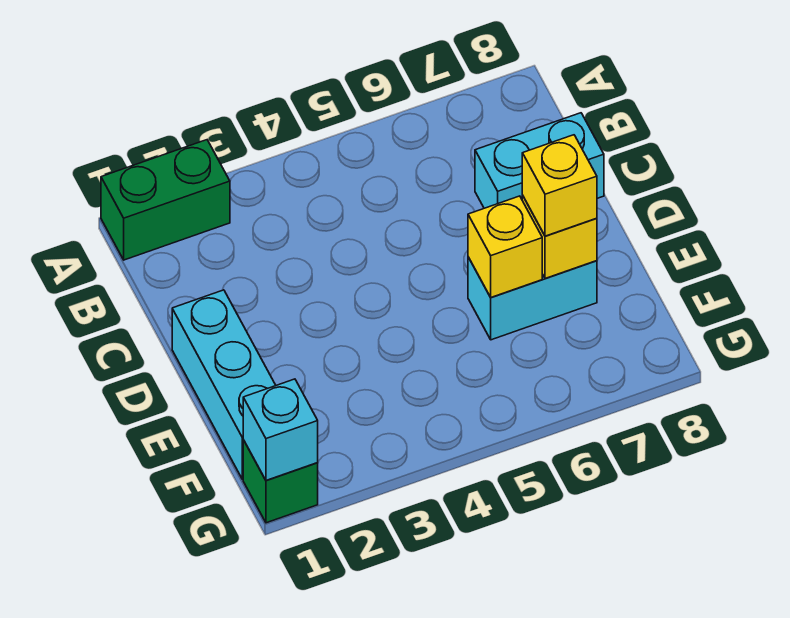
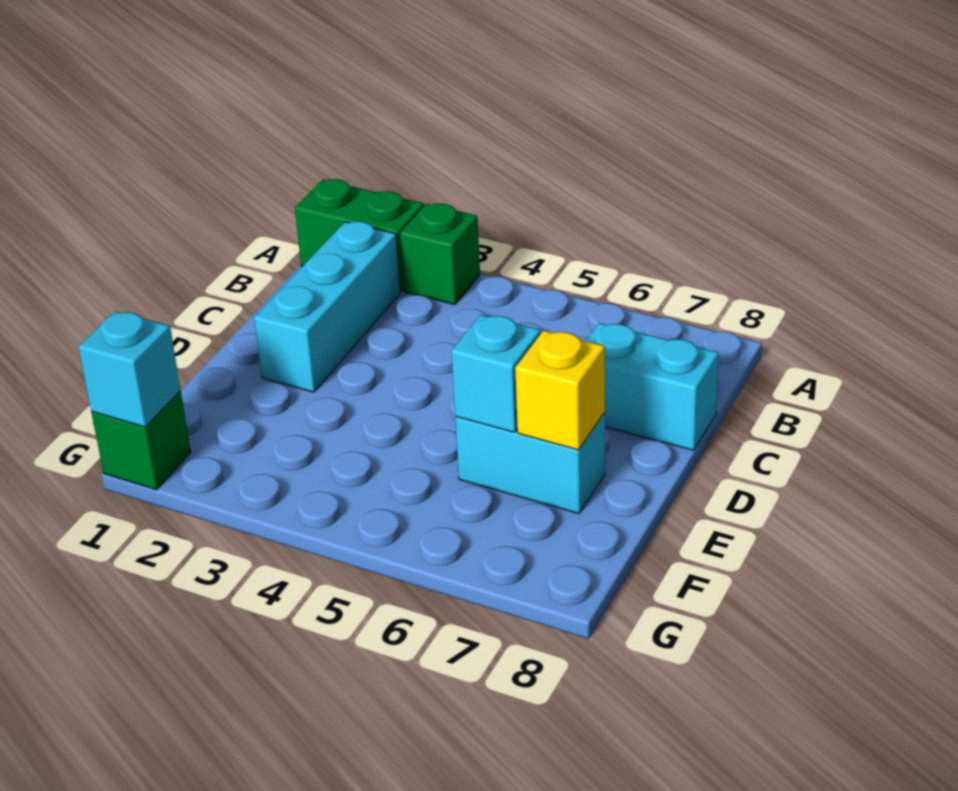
none -> green 1x1 brick [400,204,480,305]
cyan 1x3 brick [172,290,276,479] -> cyan 1x3 brick moved to [254,221,401,392]
yellow 1x1 brick [468,196,542,298] -> cyan 1x1 brick [451,315,541,432]
yellow 1x1 brick [522,135,597,236] -> none

